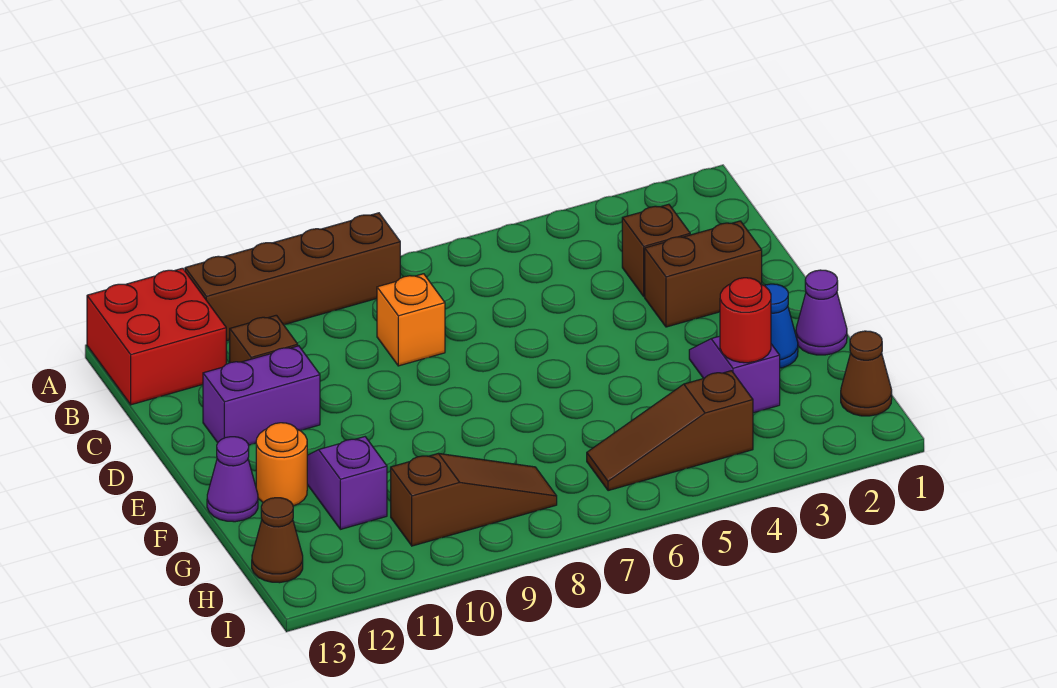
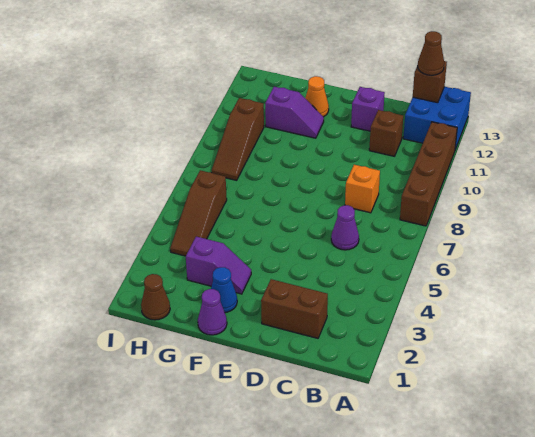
red 2x2 brick [87,268,226,405] -> blue 2x2 brick [403,87,471,149]
brown 1x1 brick [622,204,690,296] -> brown 1x1 brick moved to [413,61,447,103]
brown 1x2 brick [645,221,762,327] -> brown 1x2 brick turned to [261,279,328,338]
purple 1x2 brick [203,346,320,445] -> purple 1x1 brick [351,87,385,131]
orange 1x1 round brick [256,423,307,506] -> orange 1x1 cone [305,76,329,117]
purple 1x1 cone [207,437,258,522] -> purple 1x1 cone moved to [331,205,359,250]
red 1x1 round brick [720,278,771,363] -> none
brown 1x3 slope [587,371,753,491] -> brown 1x3 slope turned to [170,170,227,256]
brown 1x1 cone [252,498,303,583] -> brown 1x1 cone moved to [418,31,444,75]

